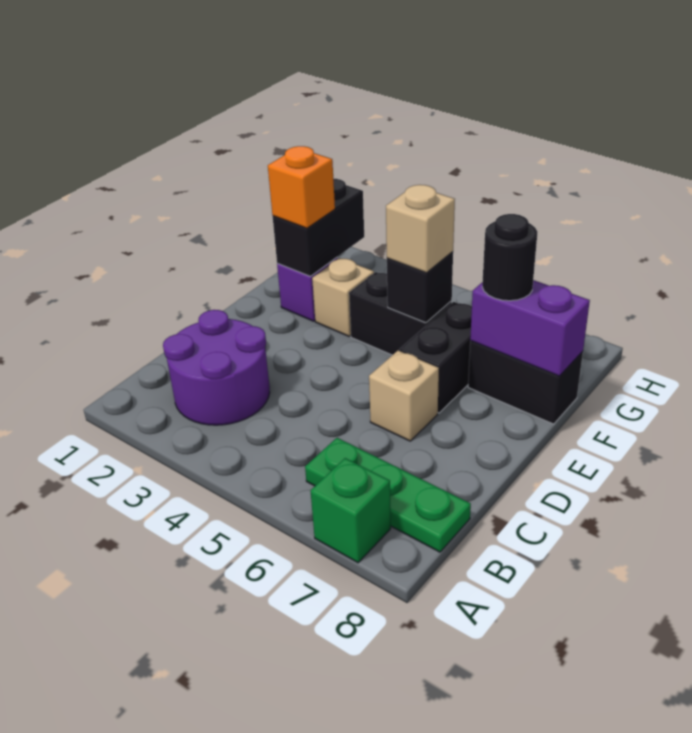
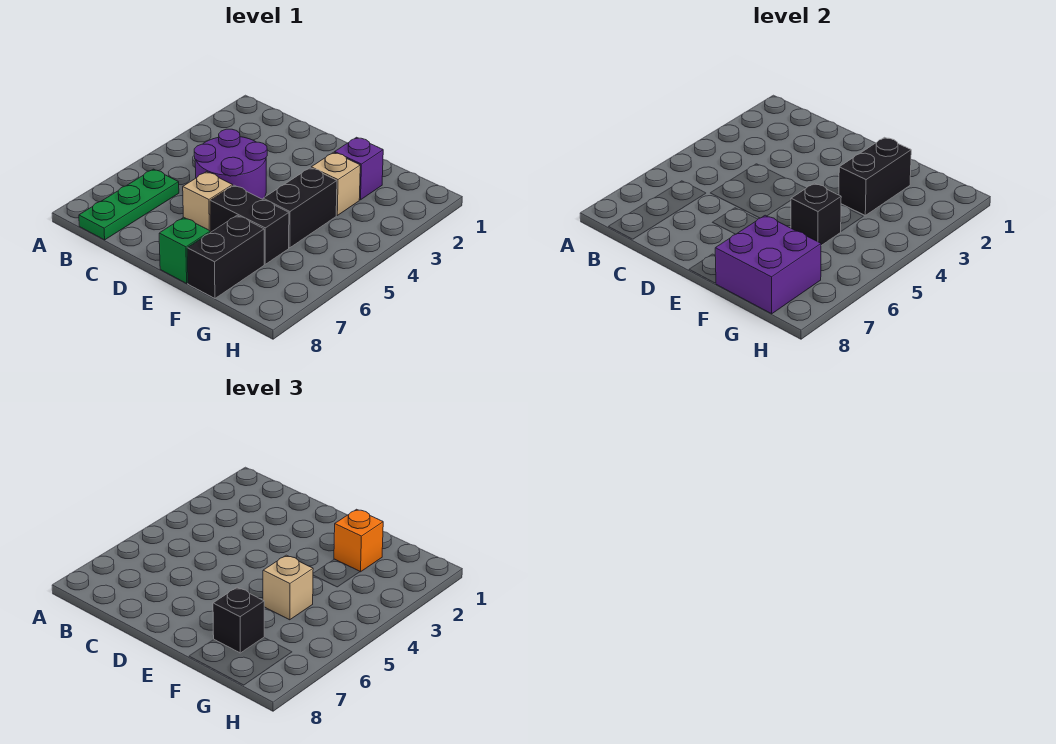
green 1x1 brick [310,458,391,563] -> green 1x1 brick moved to [159,217,210,283]
purple 2x2 round brick [163,310,270,425] -> purple 2x2 round brick moved to [194,129,267,199]
black 1x2 brick [273,179,364,276] -> black 1x2 brick turned to [839,137,911,215]
purple 1x2 brick [470,280,590,376] -> purple 2x2 brick [715,215,821,314]
black 1x1 round brick [482,214,537,301] -> black 1x1 brick [213,587,264,653]

